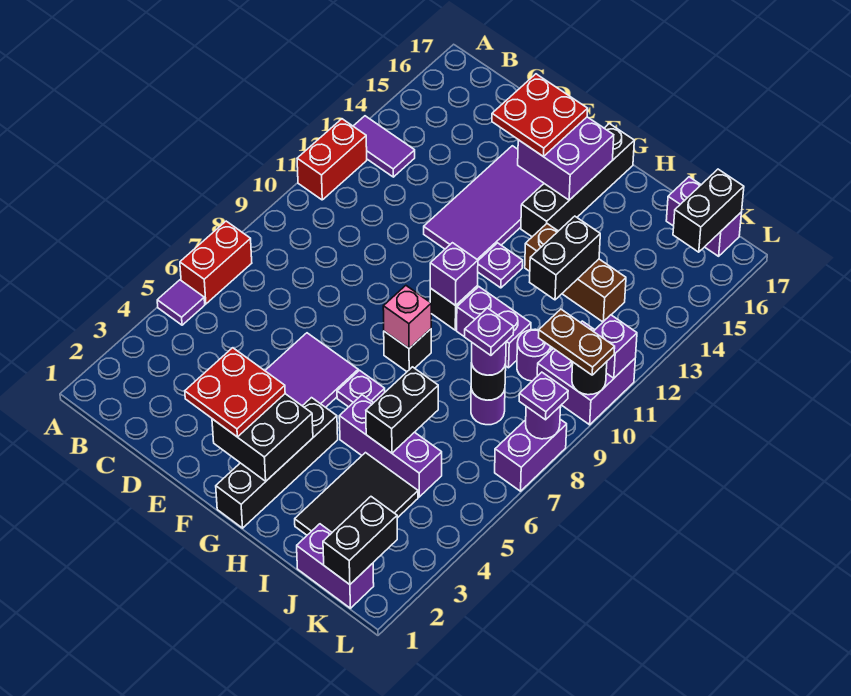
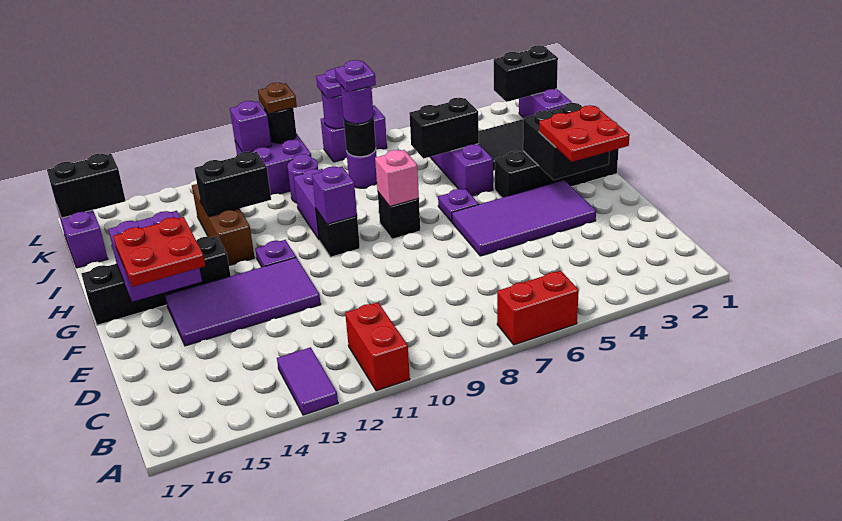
purple 1x1 tile [157,280,205,325] -> none
red 1x2 brick [297,119,367,200] -> red 1x2 brick turned to [345,303,410,391]
brown 1x2 plate [539,309,615,375] -> brown 1x1 plate [258,83,297,113]

